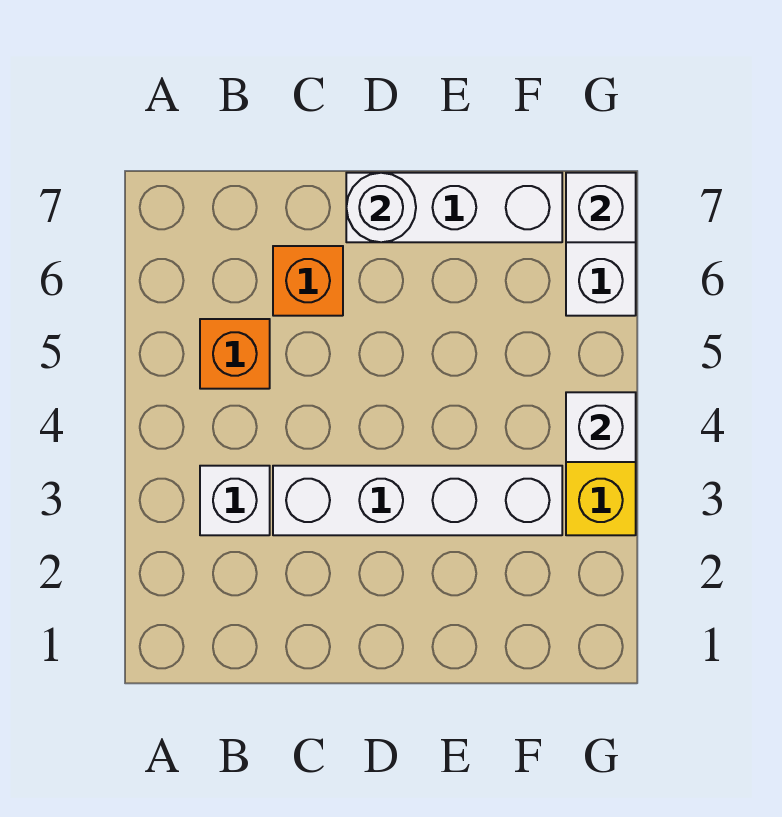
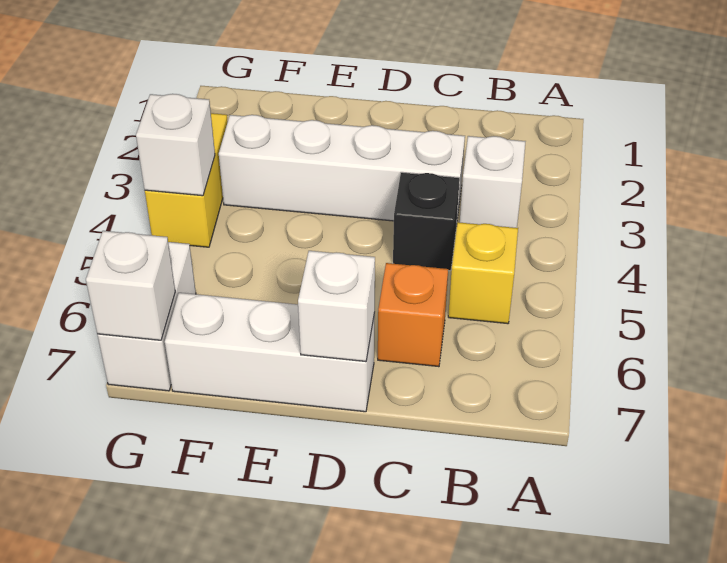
orange 1x1 brick [200,319,270,389] -> yellow 1x1 brick [448,222,518,324]
none -> black 1x1 brick [393,172,460,271]
white 1x1 round brick [346,173,416,242] -> white 1x1 brick [298,251,375,362]

